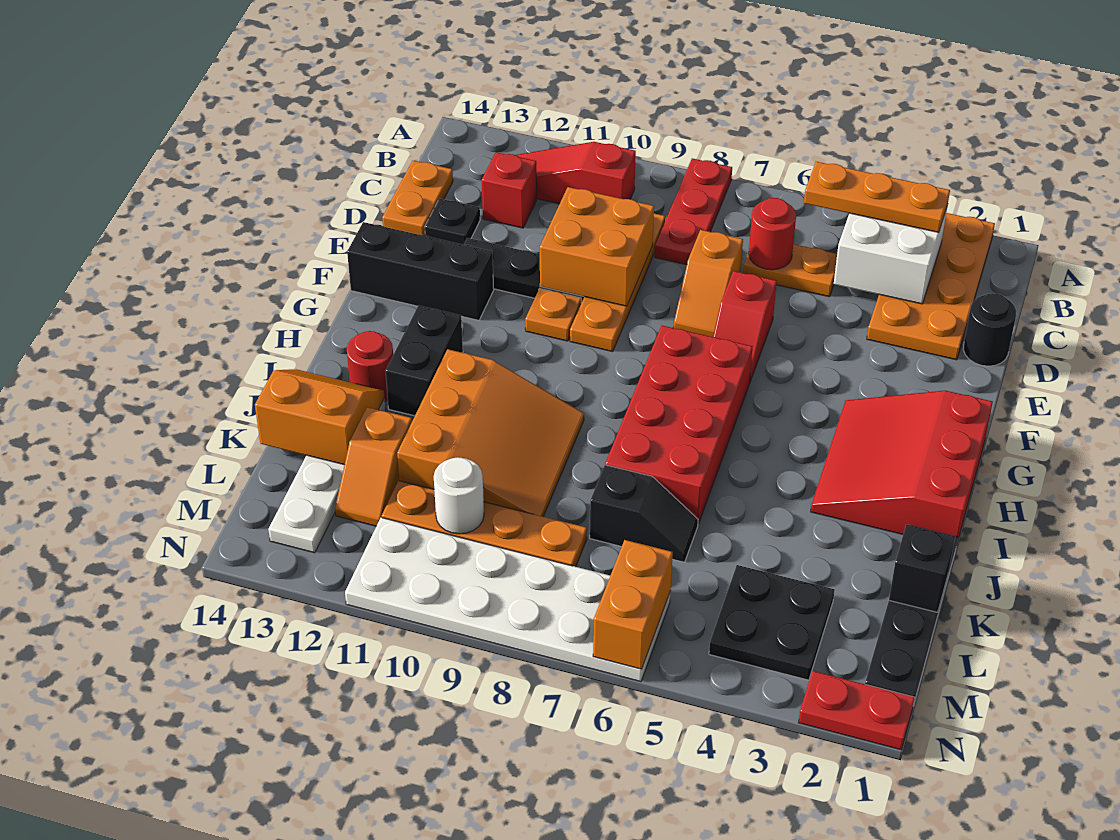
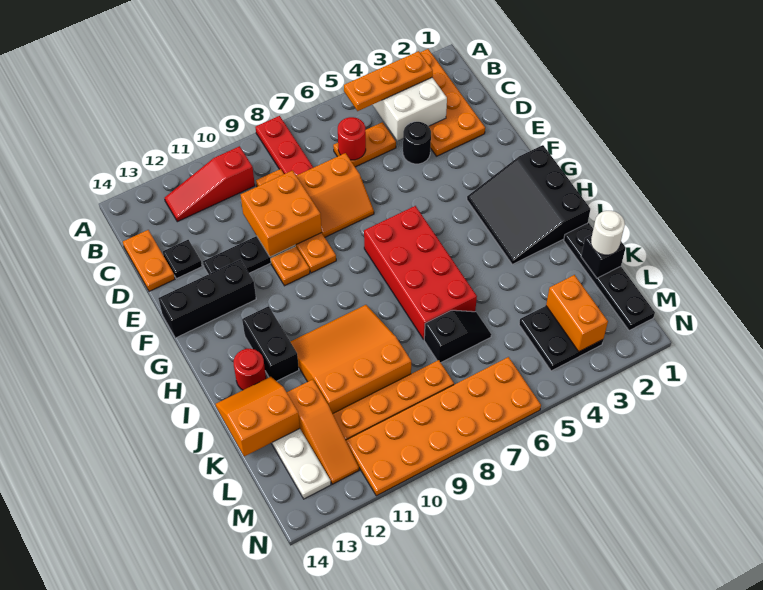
red 1x1 brick [482,152,537,228] -> none
black 1x1 round brick [963,293,1016,366] -> black 1x1 round brick moved to [403,122,431,164]
orange 1x2 slope [673,230,743,337] -> orange 2x2 slope [297,153,374,237]
red 1x2 slope [713,271,777,383] -> none
red 3x3 slope [811,391,993,542] -> black 3x3 slope [467,145,590,264]
orange 3x3 slope [397,349,584,516] -> orange 3x3 slope turned to [290,305,411,413]
orange 1x2 slope [335,407,412,526] -> orange 1x3 slope [287,379,359,484]
white 1x1 round brick [434,457,484,534] -> white 1x1 round brick moved to [591,211,625,255]
white 2x6 plate [345,517,670,682] -> orange 2x6 plate [346,357,541,496]
orange 1x2 brick [593,540,673,669] -> orange 1x2 brick moved to [546,275,608,351]
red 1x2 plate [799,671,915,750] -> none

